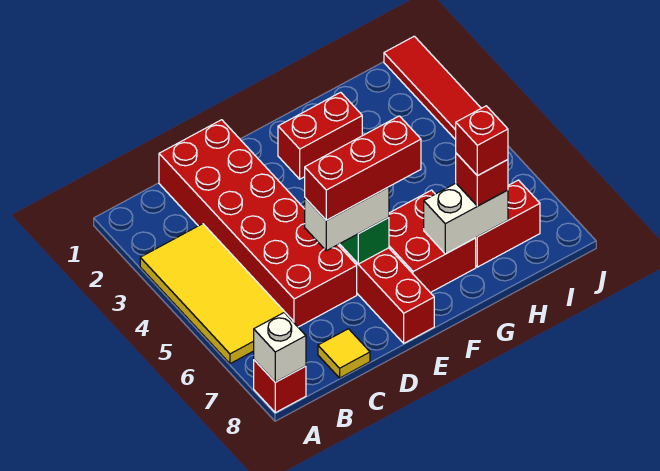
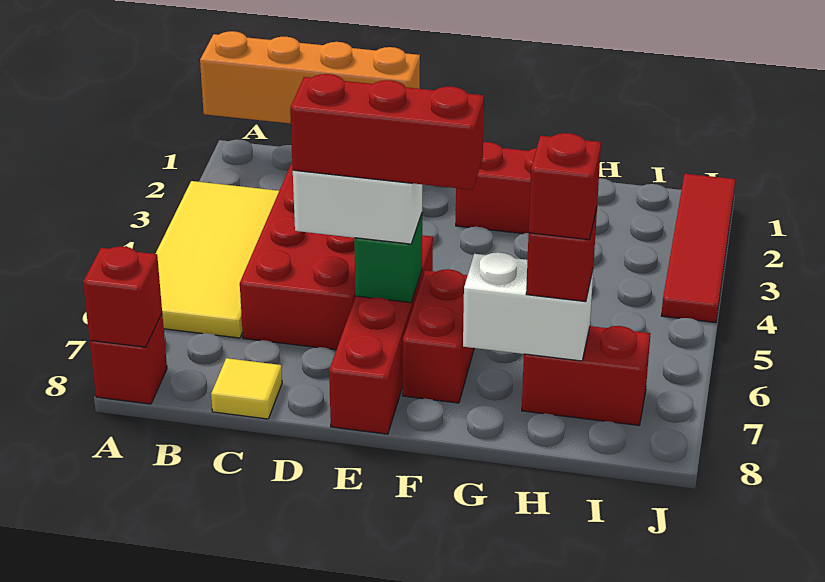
none -> orange 1x4 brick [200,31,420,124]
white 1x1 brick [254,313,306,382] -> red 1x1 brick [83,246,162,347]
red 2x2 brick [389,190,476,293] -> red 1x2 brick [402,269,474,403]

